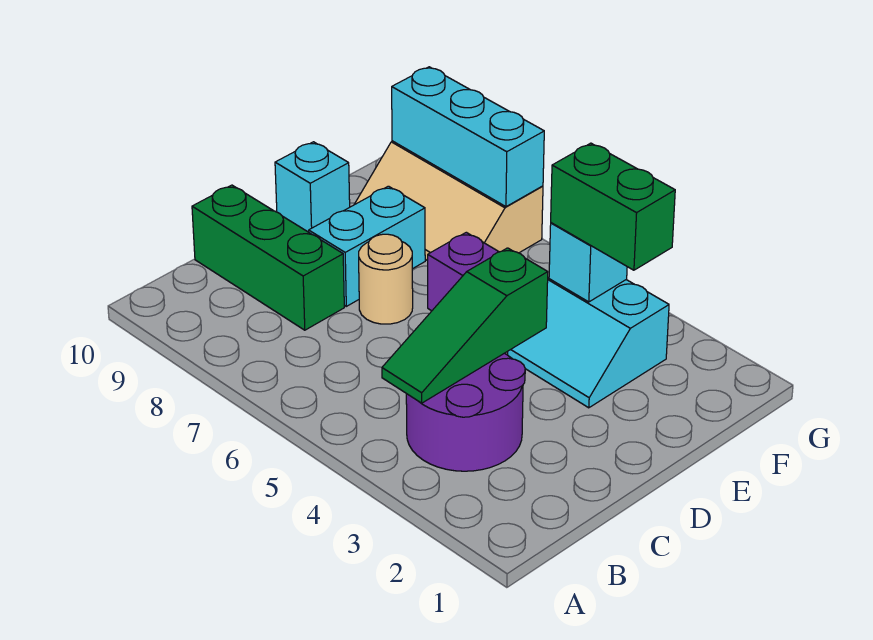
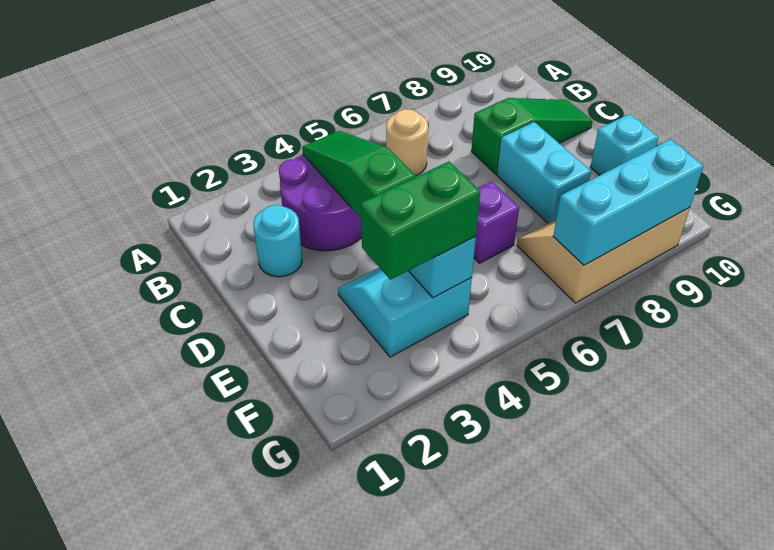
none -> cyan 1x1 round brick [253,205,302,277]
green 1x3 brick [192,185,344,330] -> green 1x3 slope [471,98,593,174]
tan 1x1 round brick [359,234,413,324] -> tan 1x1 round brick moved to [386,109,428,176]

